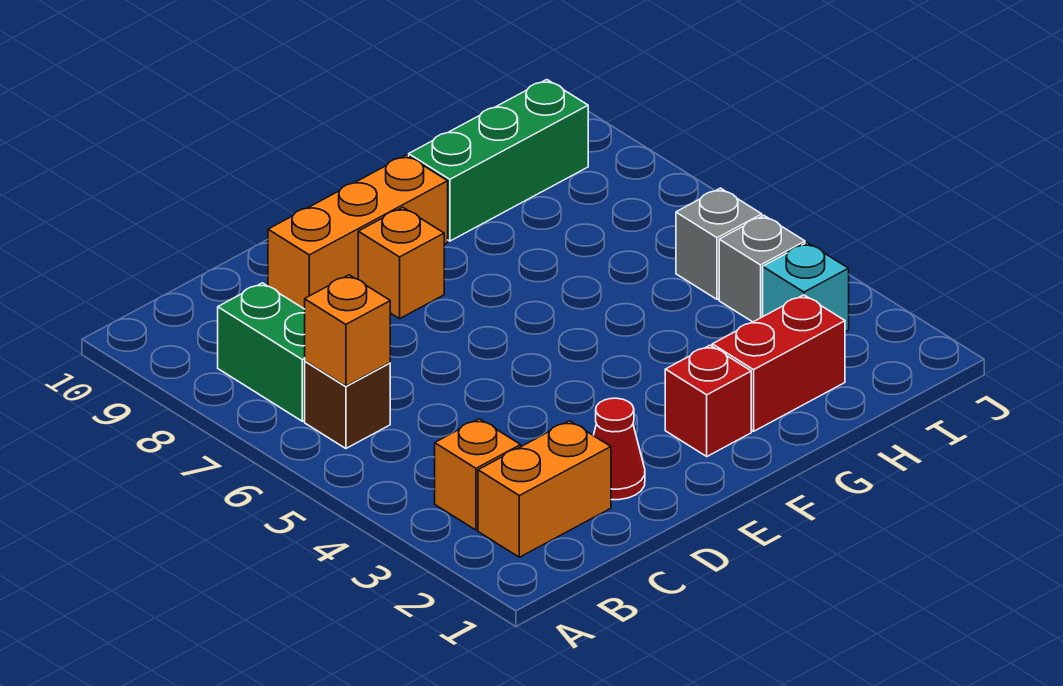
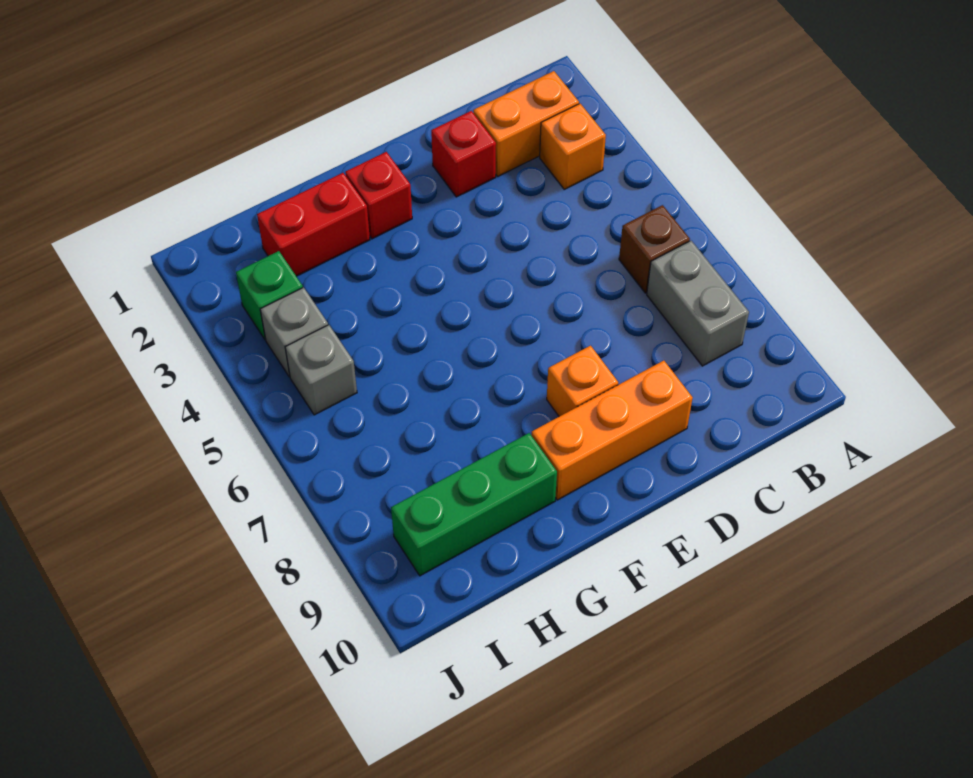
orange 1x1 brick [305,275,390,386] -> none
green 1x2 brick [218,283,305,421] -> grey 1x2 brick [647,241,749,366]
red 1x1 cone [593,398,645,500] -> red 1x1 brick [431,111,496,197]
cyan 1x1 brick [763,243,849,332] -> green 1x1 brick [236,251,303,340]

